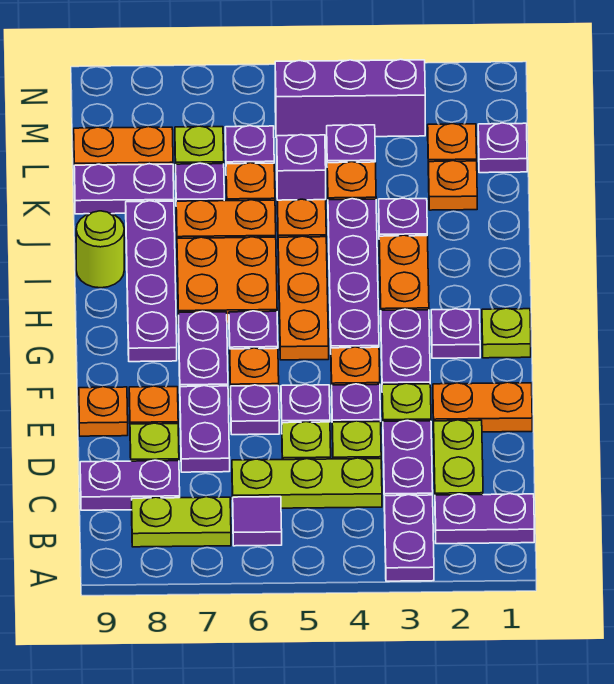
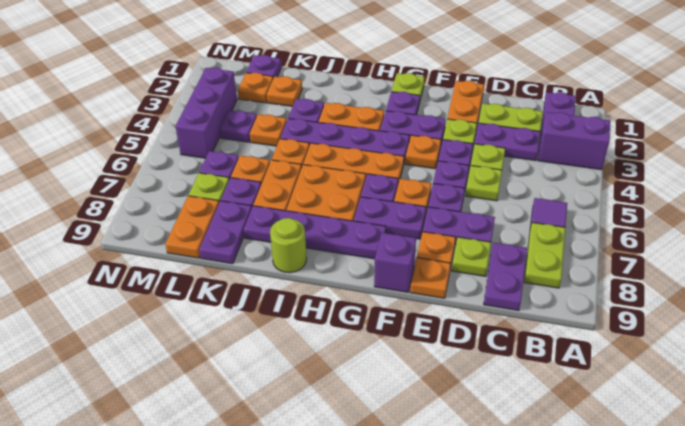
purple 1x2 plate [384,495,434,581] -> purple 1x2 brick [538,112,610,170]
lime 1x3 plate [232,458,382,508] -> none
purple 1x1 brick [277,135,326,200] -> purple 1x1 brick moved to [374,233,416,292]

